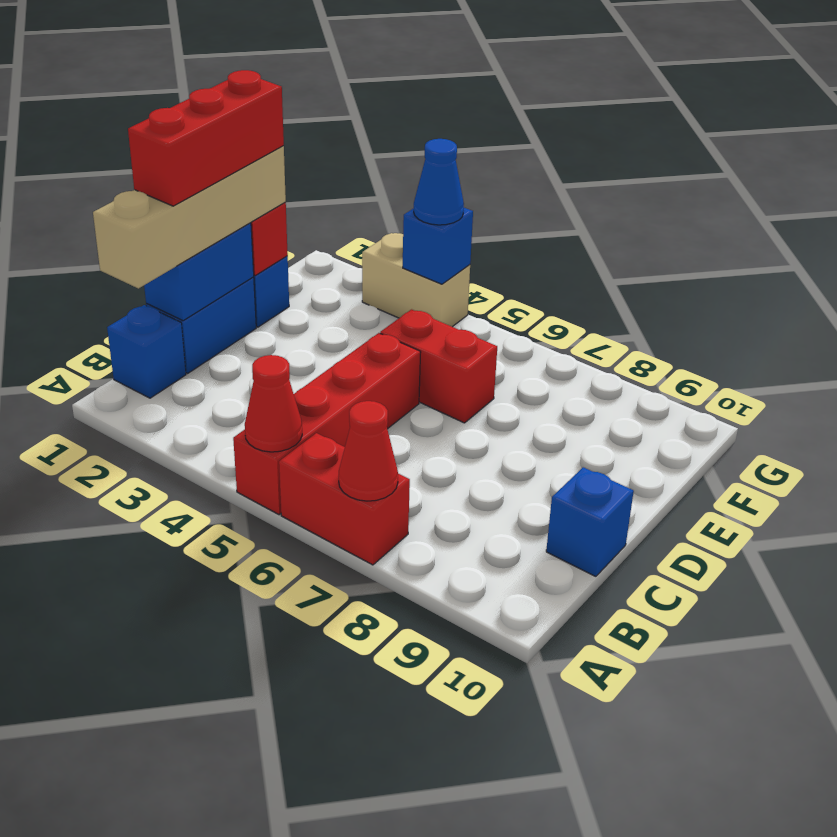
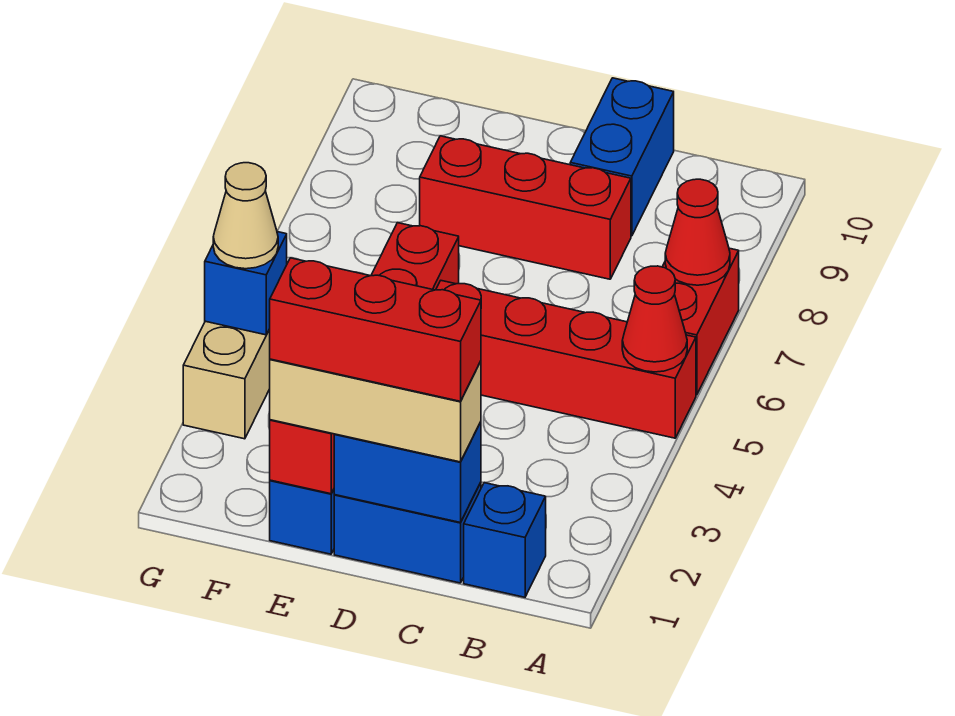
tan 1x4 brick [93,146,286,288] -> tan 1x3 brick [270,359,481,462]
none -> red 1x3 brick [420,136,631,279]
blue 1x1 brick [546,467,634,576] -> blue 1x2 brick [570,78,674,236]
blue 1x1 cone [414,139,464,225] -> tan 1x1 cone [213,163,278,269]

